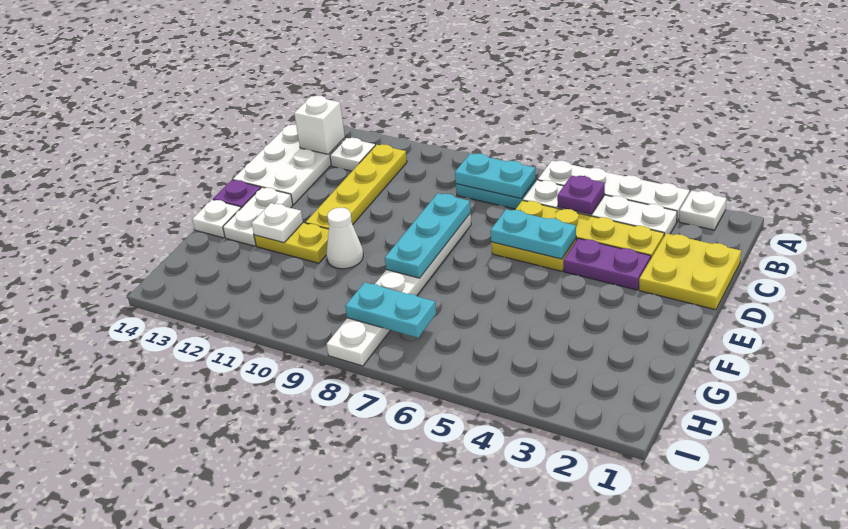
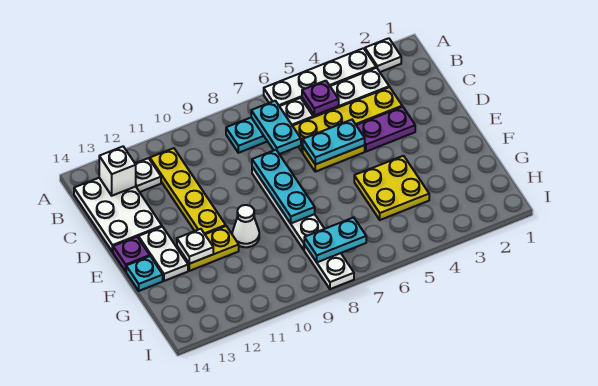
cyan 1x2 plate [455,153,536,198] -> cyan 1x2 plate turned to [251,101,301,154]
yellow 2x2 plate [639,233,741,310] -> yellow 2x2 plate moved to [354,156,429,220]
white 1x1 plate [192,200,241,238] -> cyan 1x1 plate [126,256,163,291]

